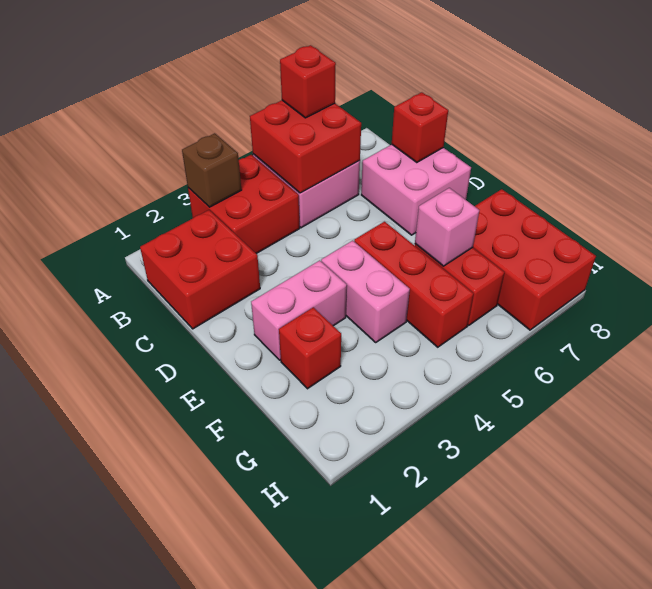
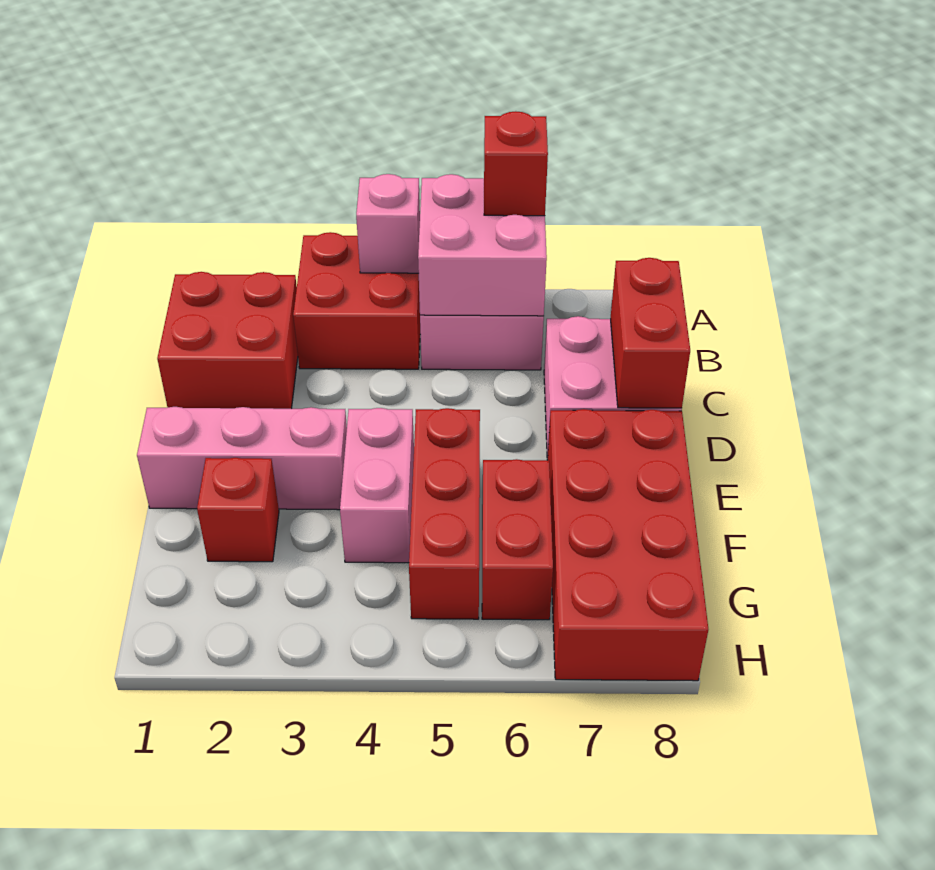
brown 1x1 brick [182,133,241,207] -> none
red 2x2 brick [250,100,361,193] -> pink 2x2 brick [418,174,547,316]
red 1x1 brick [392,92,448,163] -> red 1x2 brick [610,258,690,408]
pink 1x2 brick [251,260,347,360] -> pink 1x3 brick [137,407,347,510]
pink 1x1 brick [415,188,479,266] -> pink 1x1 brick moved to [356,174,420,273]
red 2x3 brick [473,189,596,330] -> red 2x4 brick [548,409,708,681]

